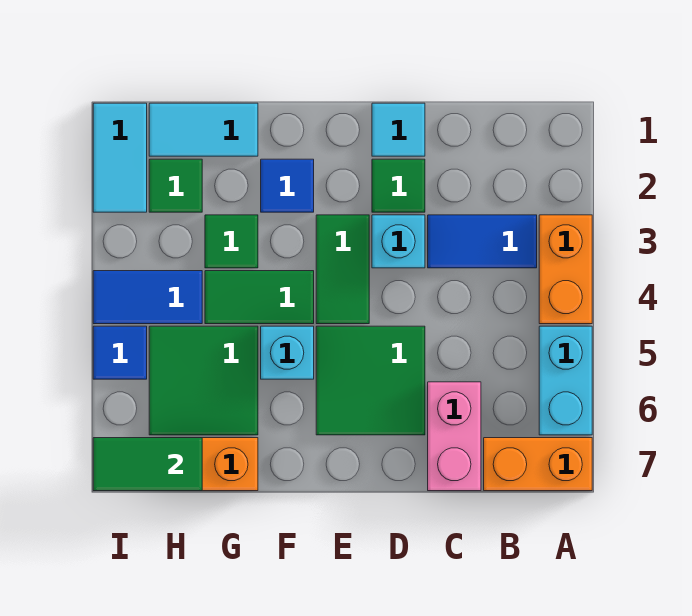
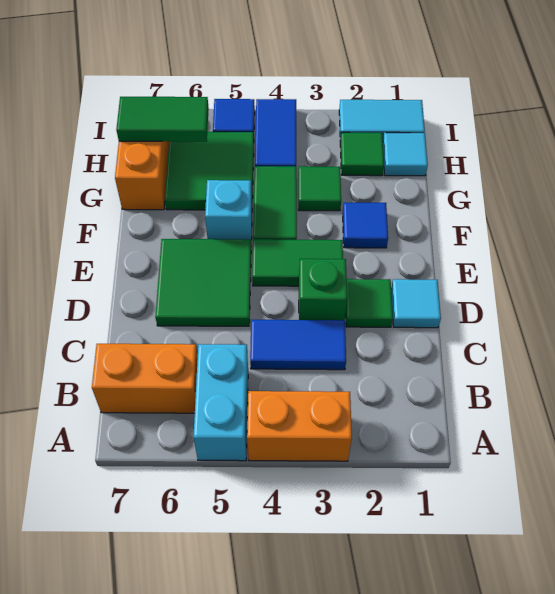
cyan 1x2 brick [539,326,592,435] -> cyan 1x2 brick turned to [193,344,248,461]
orange 1x2 brick [484,438,592,491] -> orange 1x2 brick turned to [92,344,198,413]
blue 1x2 tile [428,215,537,268] -> blue 1x2 tile turned to [250,320,346,370]
pink 1x2 brick [428,382,481,491] -> none
cyan 1x1 brick [372,215,425,268] -> green 1x1 brick [299,259,347,320]
cyan 1x2 tile [149,103,258,156] -> cyan 1x1 tile [383,133,428,176]
green 1x2 tile [93,438,202,491] -> green 1x2 tile turned to [116,97,209,142]

